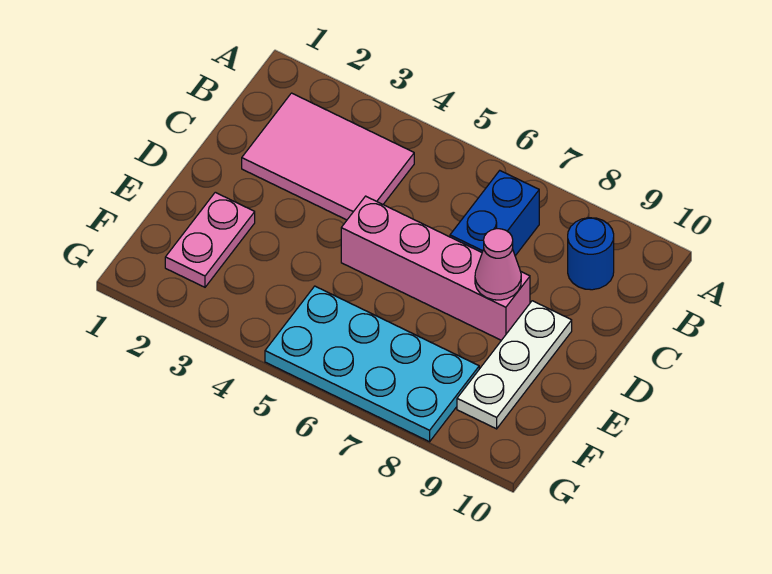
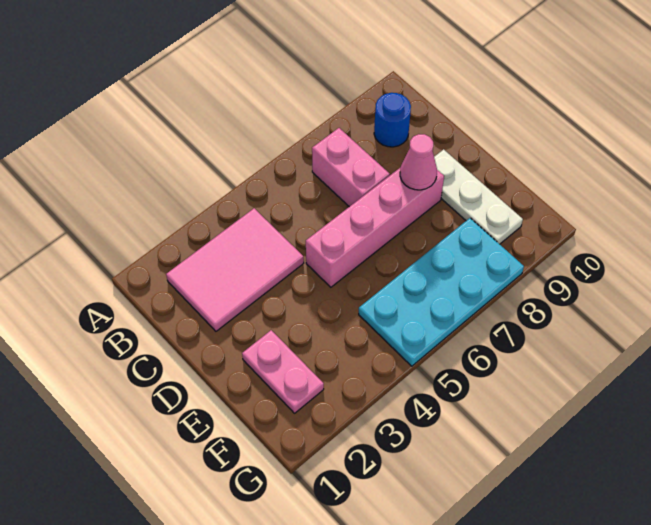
blue 1x2 brick [450,171,539,256] -> pink 1x2 brick [312,128,390,207]

